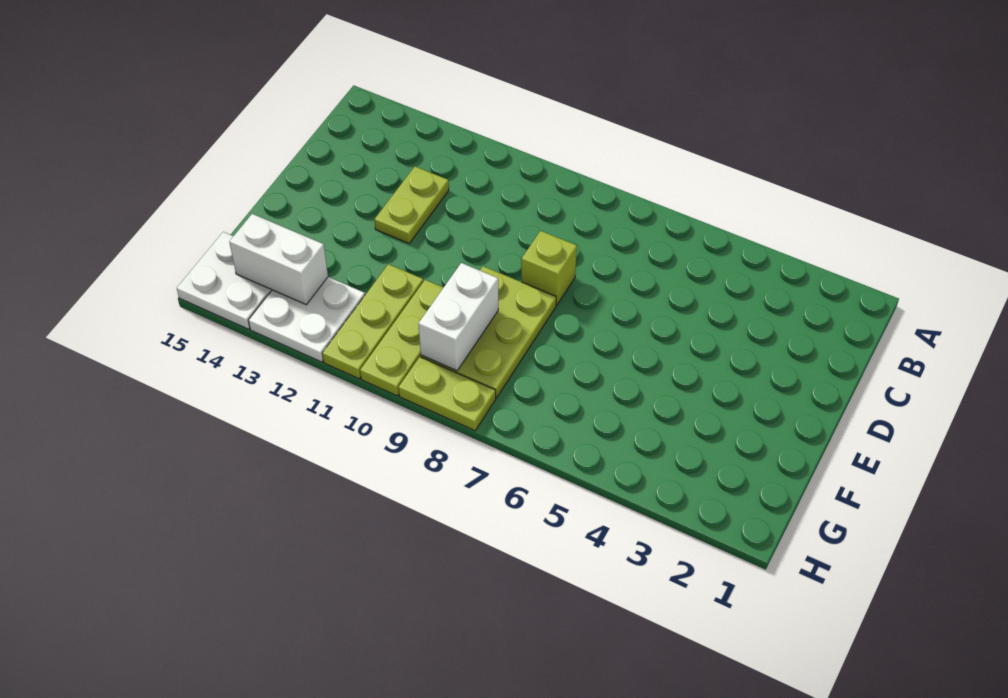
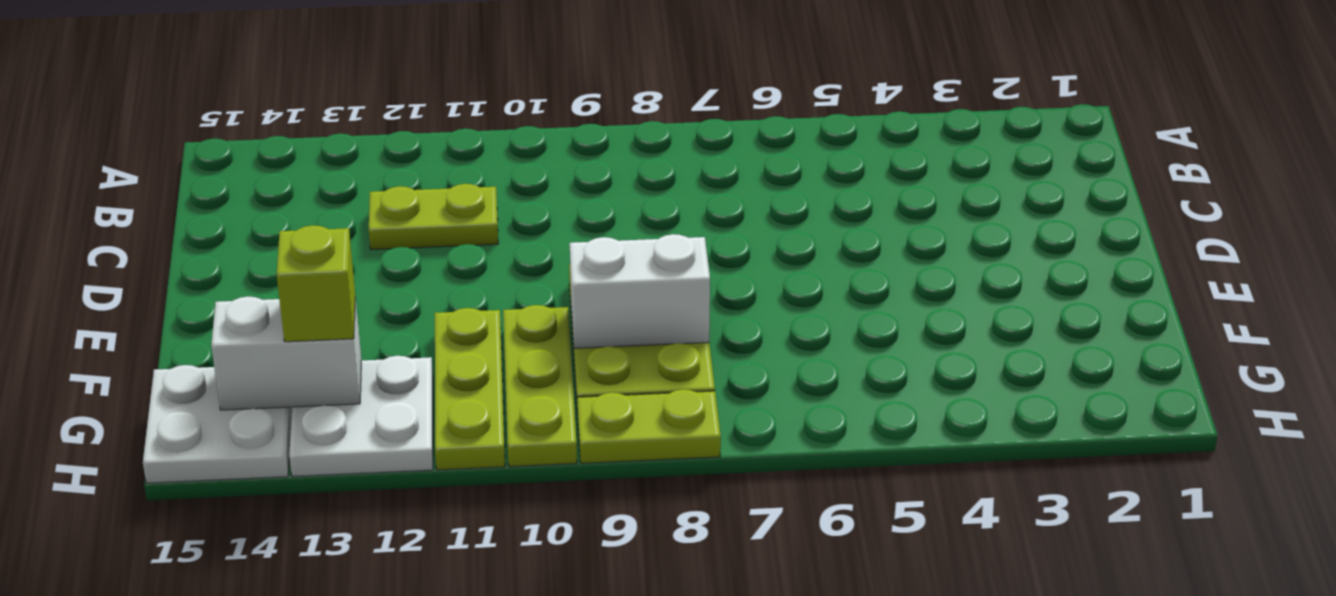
lime 1x2 plate [375,167,449,243] -> lime 1x2 plate turned to [369,184,498,250]
lime 1x1 brick [521,231,577,305] -> lime 1x1 brick moved to [277,225,355,342]
white 1x2 brick [419,263,498,371] -> white 1x2 brick turned to [570,234,710,348]

